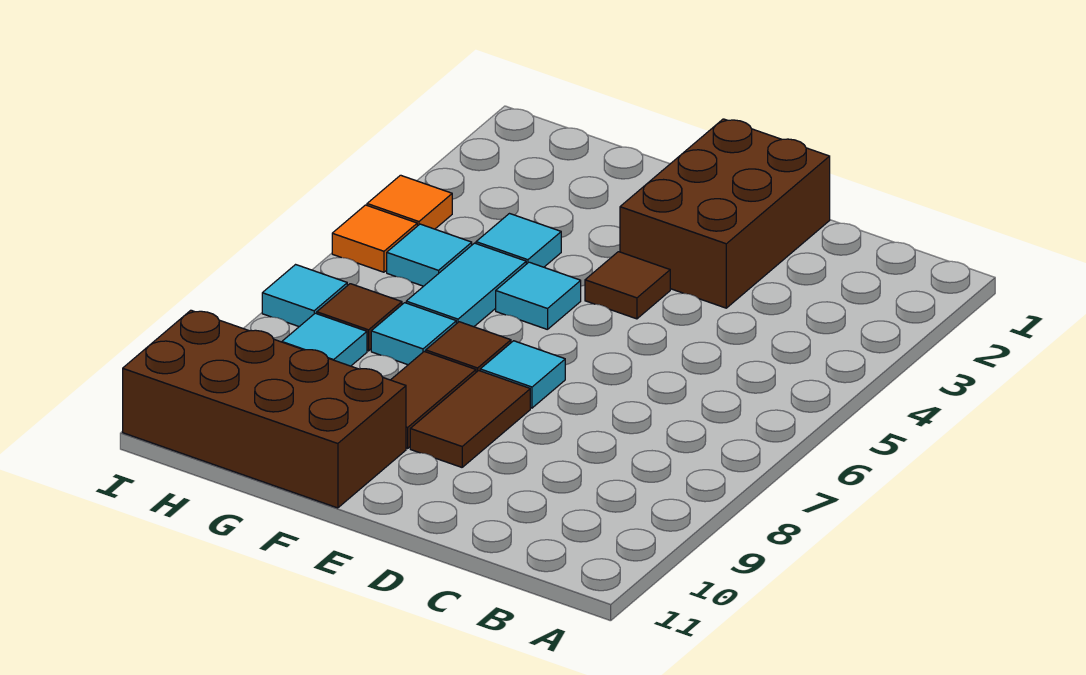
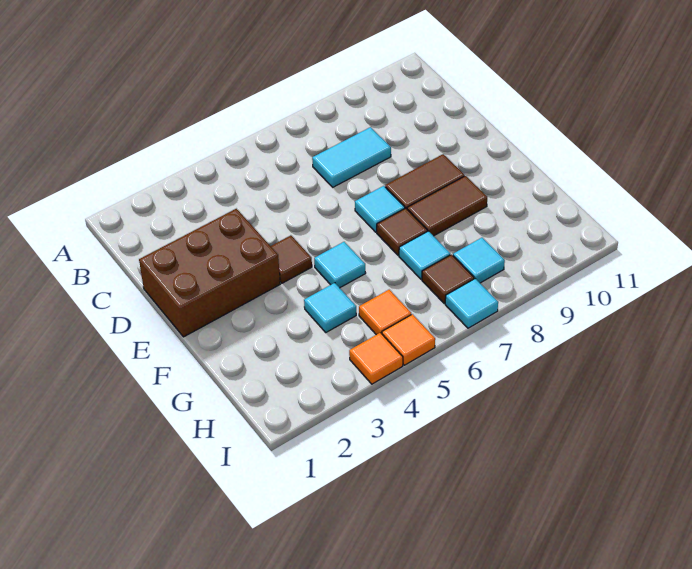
brown 2x4 brick [123,310,406,508] -> none
cyan 1x2 tile [406,243,526,327] -> cyan 1x2 tile moved to [312,127,391,187]
cyan 1x1 tile [387,224,472,286] -> orange 1x1 tile [359,290,411,335]

